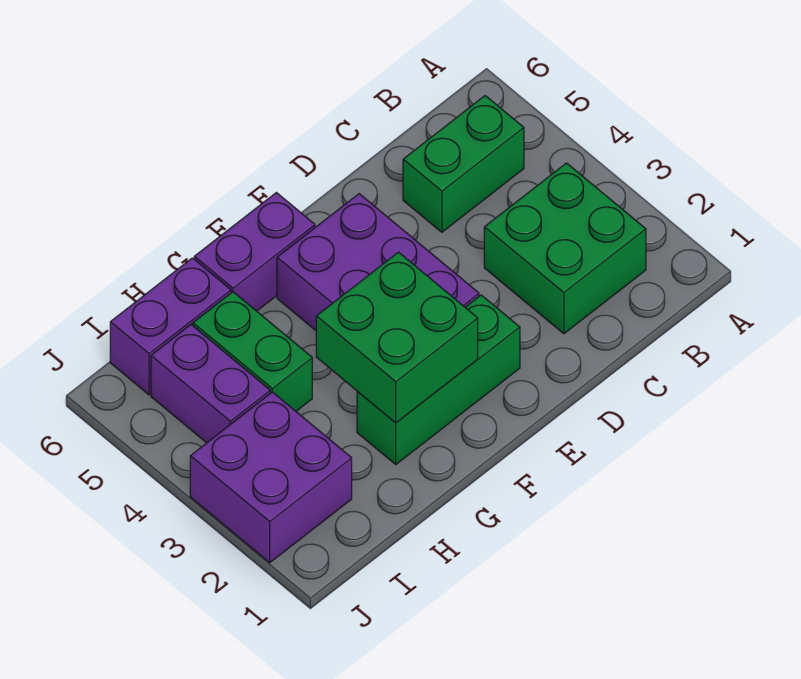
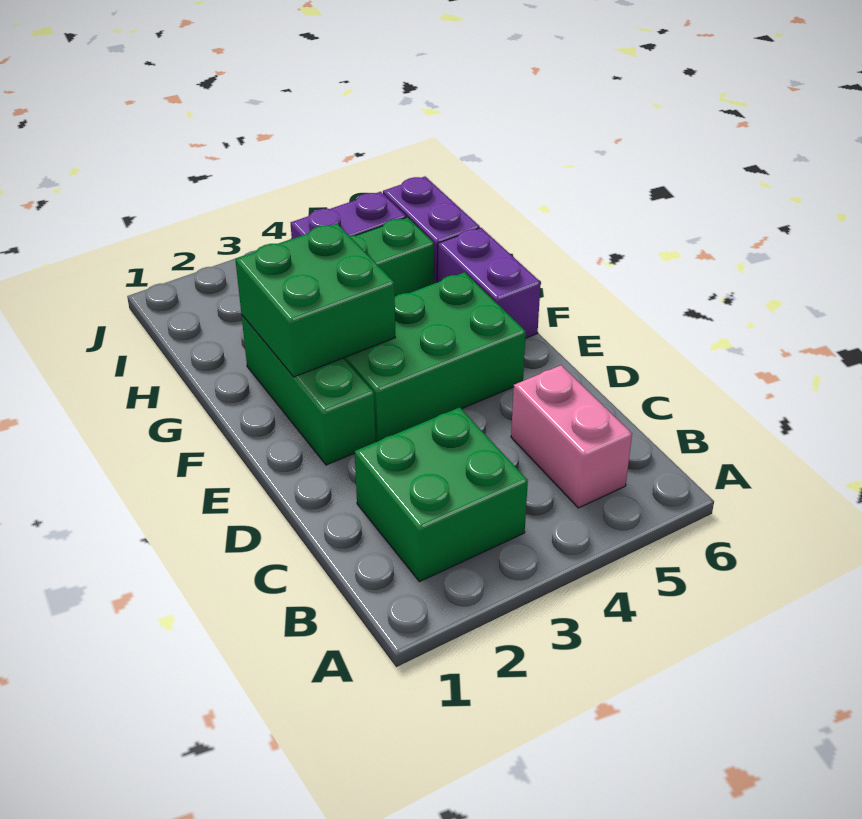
green 1x2 brick [403,96,524,232] -> pink 1x2 brick [511,365,632,508]
purple 2x3 brick [277,194,479,331] -> green 2x3 brick [344,272,526,442]
purple 2x2 brick [190,392,352,563] -> none

